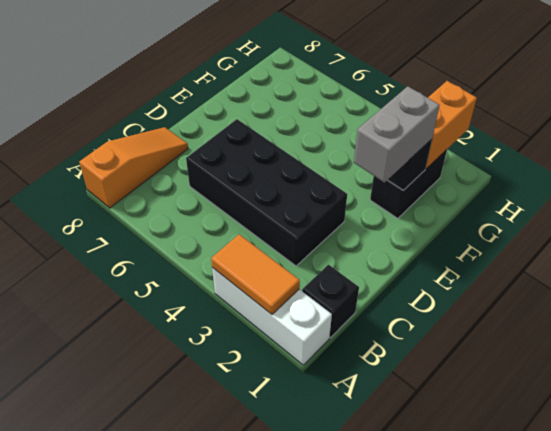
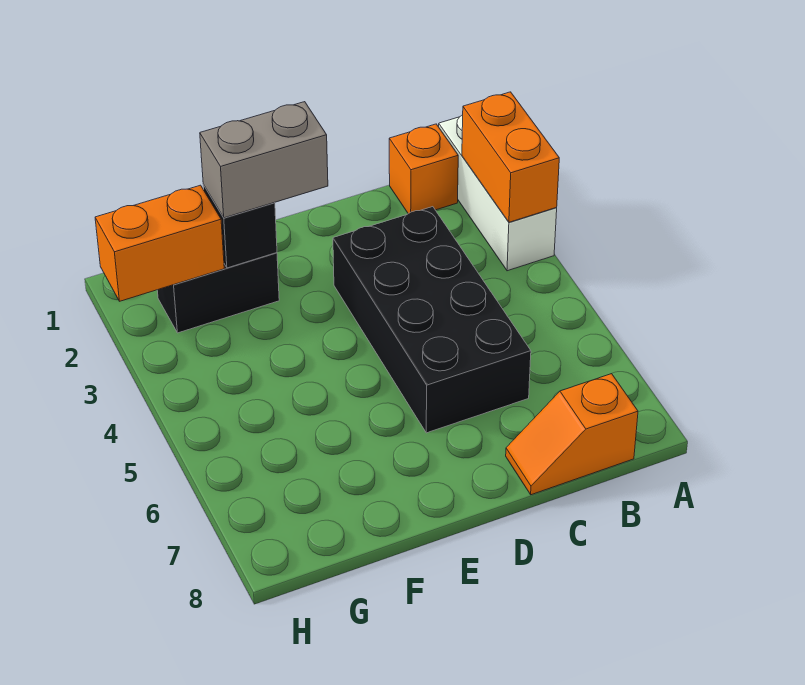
orange 1x2 tile [211,234,300,314] -> orange 1x2 brick [462,92,559,222]
orange 1x3 slope [79,127,188,208] -> orange 1x2 slope [506,374,638,495]
black 1x1 brick [302,265,359,338] -> orange 1x1 brick [389,124,458,214]

